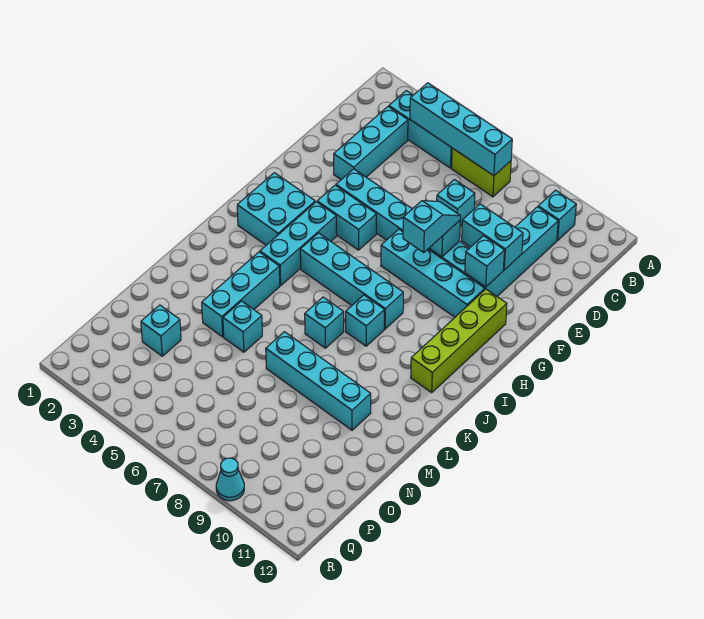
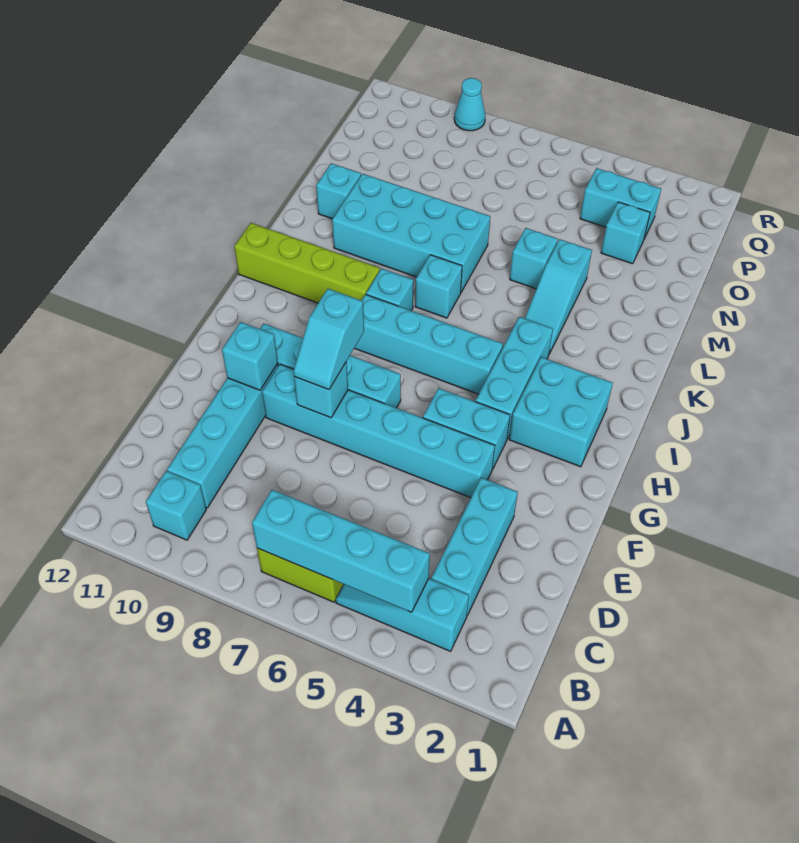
cyan 1x3 brick [389,91,452,168] -> cyan 1x3 slope [336,579,469,651]
cyan 1x1 brick [437,180,475,226] -> cyan 1x1 brick moved to [316,163,361,219]
cyan 1x2 brick [462,204,523,270] -> cyan 1x2 brick moved to [580,168,661,239]
lime 1x4 brick [411,289,507,393] -> lime 1x4 brick turned to [234,223,380,303]
cyan 1x3 brick [202,252,280,337] -> cyan 1x3 slope [525,239,592,354]
cyan 1x4 brick [266,332,371,430] -> cyan 2x4 brick [332,174,490,292]

